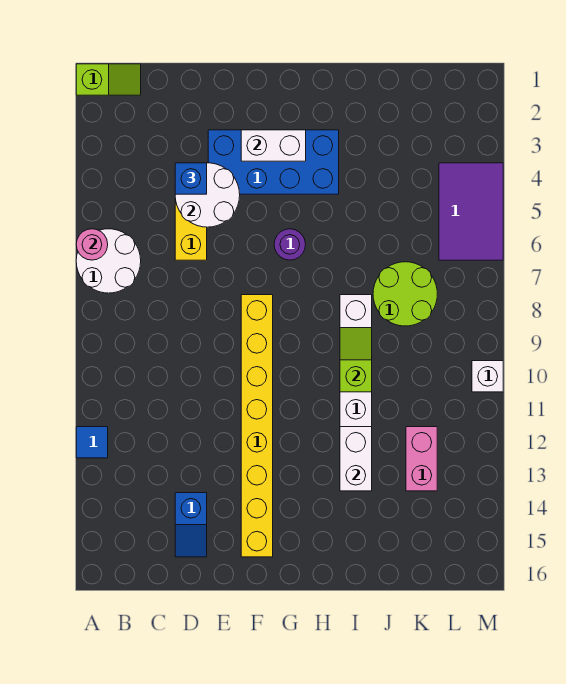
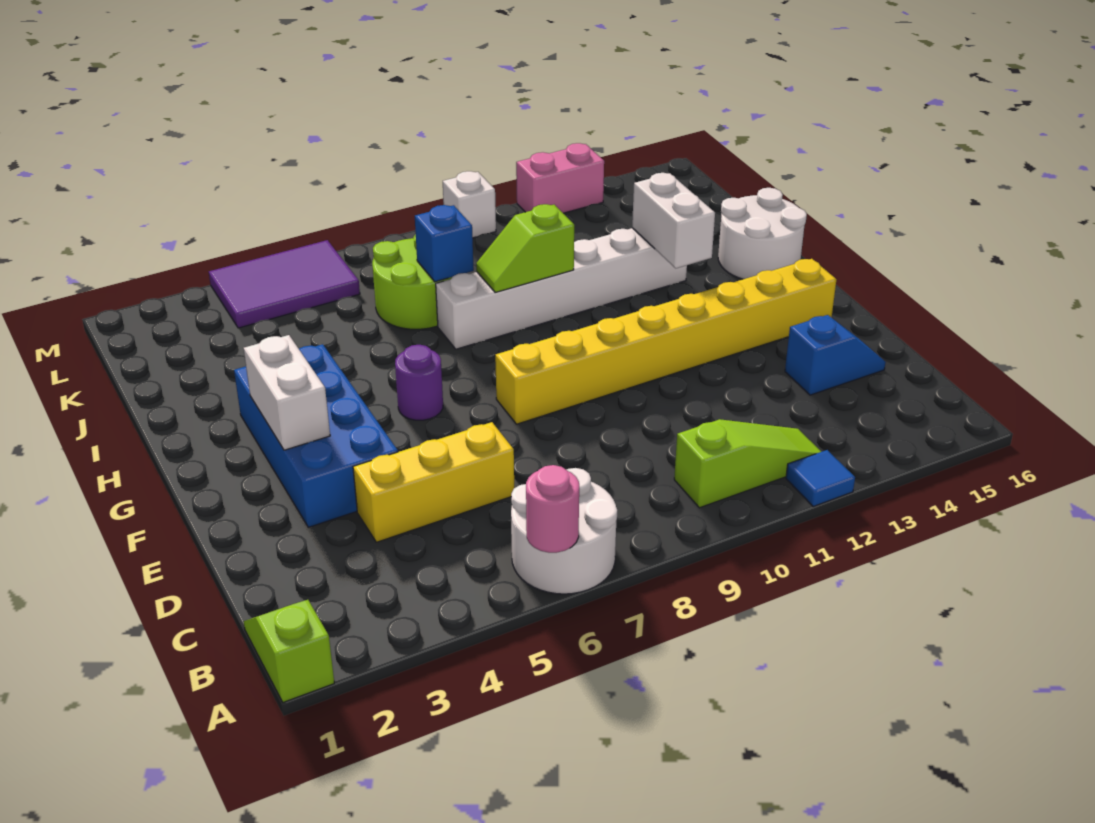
none -> lime 1x3 slope [674,419,821,508]
white 2x2 round brick [175,163,240,227] -> white 2x2 round brick moved to [718,188,807,279]
blue 1x1 brick [175,163,207,194] -> blue 1x1 brick moved to [415,205,474,282]
white 1x2 brick [340,427,372,491] -> white 1x2 brick turned to [632,173,715,268]
pink 1x2 brick [406,427,437,491] -> pink 1x2 brick moved to [516,143,604,213]

